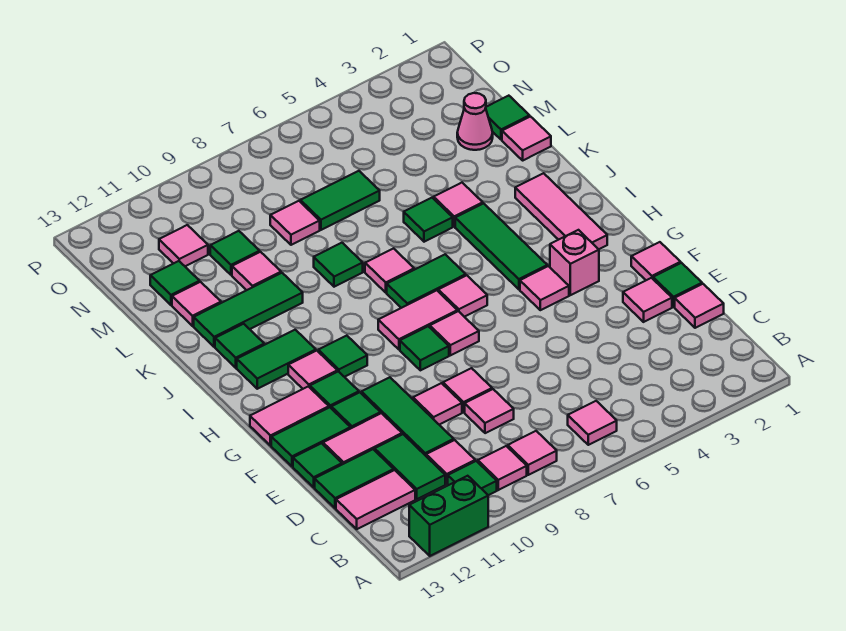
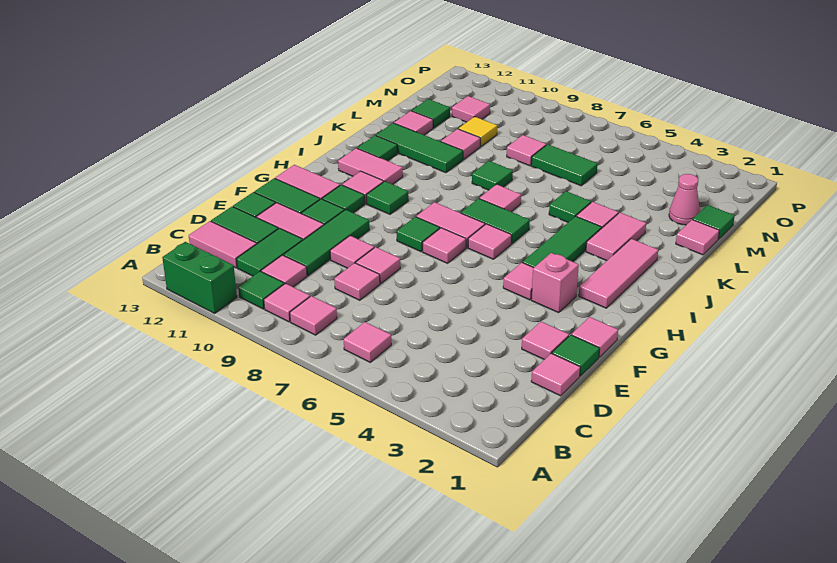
green 1x2 tile [237,330,316,389] -> pink 1x2 tile [338,148,403,184]
none -> pink 1x2 tile [586,213,646,261]
green 1x1 tile [210,231,260,275] -> yellow 1x1 tile [458,117,497,147]

